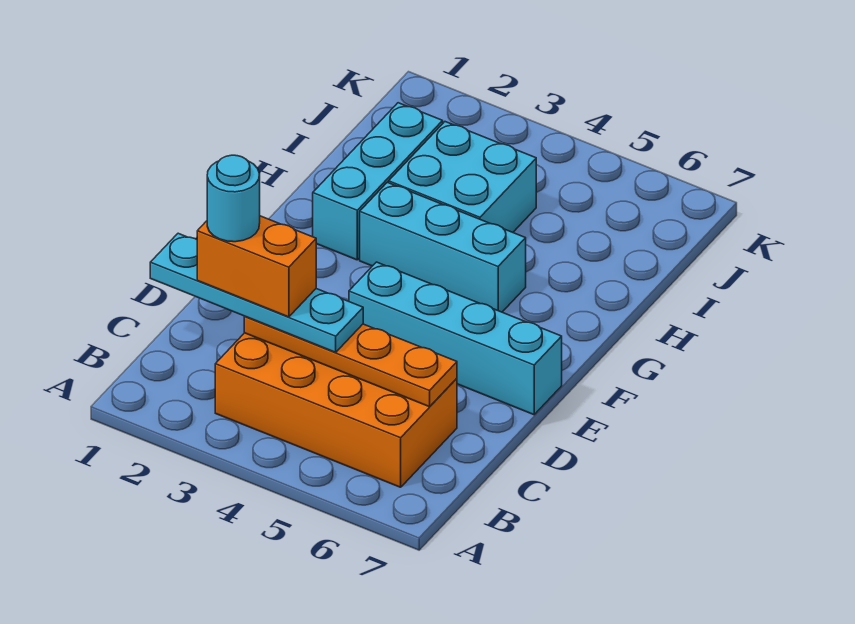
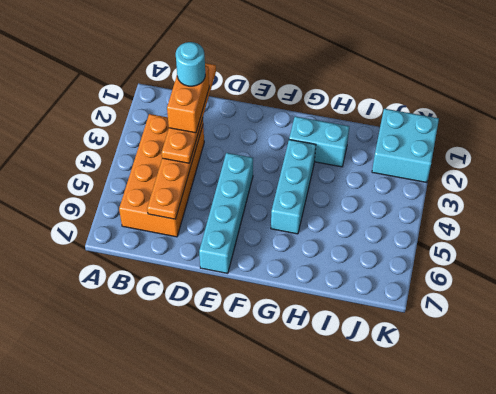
cyan 1x4 plate [150,233,363,352] -> orange 1x4 plate [162,63,216,163]
cyan 1x3 brick [313,103,443,260] -> cyan 1x2 brick [289,116,349,167]
cyan 2x2 brick [389,122,536,232] -> cyan 2x2 brick moved to [372,109,439,182]

